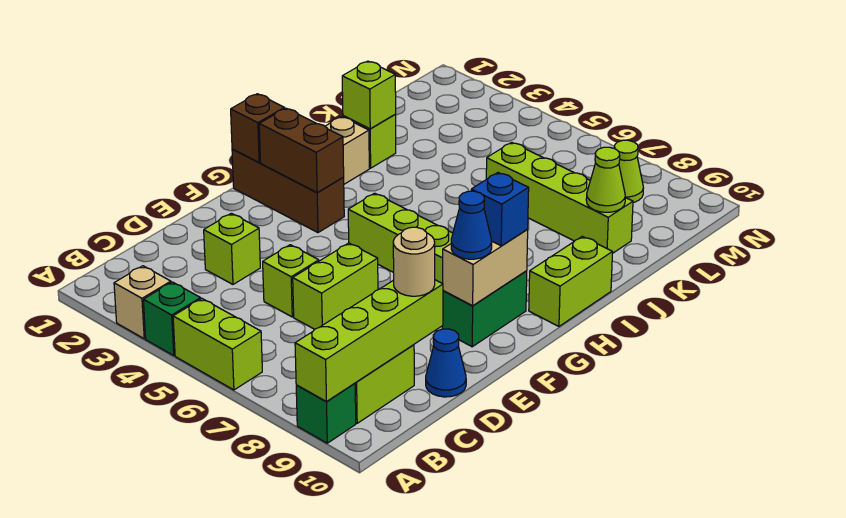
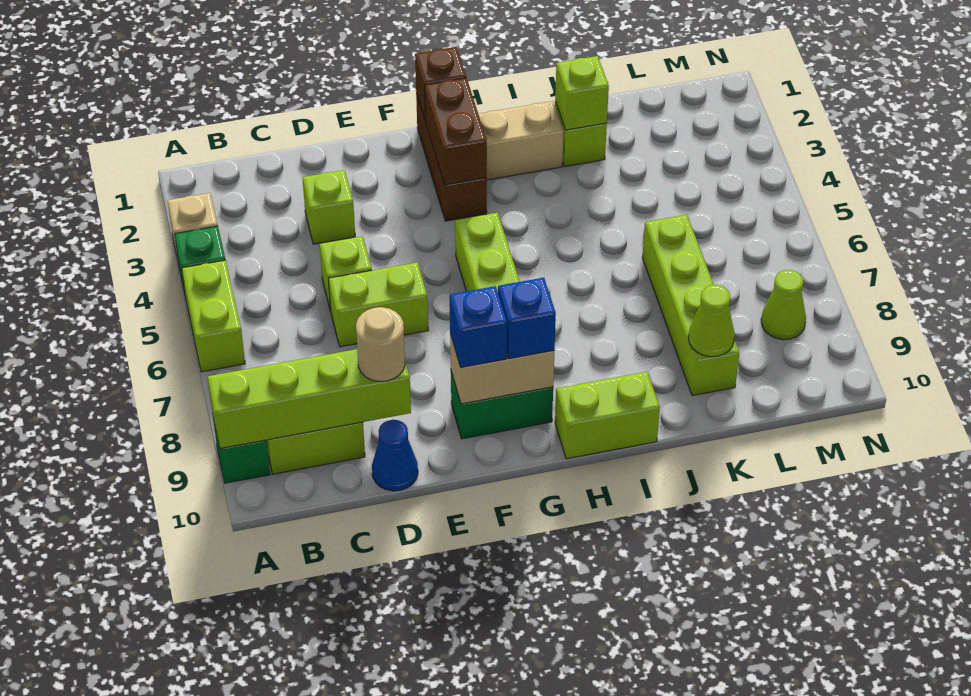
blue 1x1 cone [451,191,492,259] -> blue 1x1 brick [450,286,507,367]

